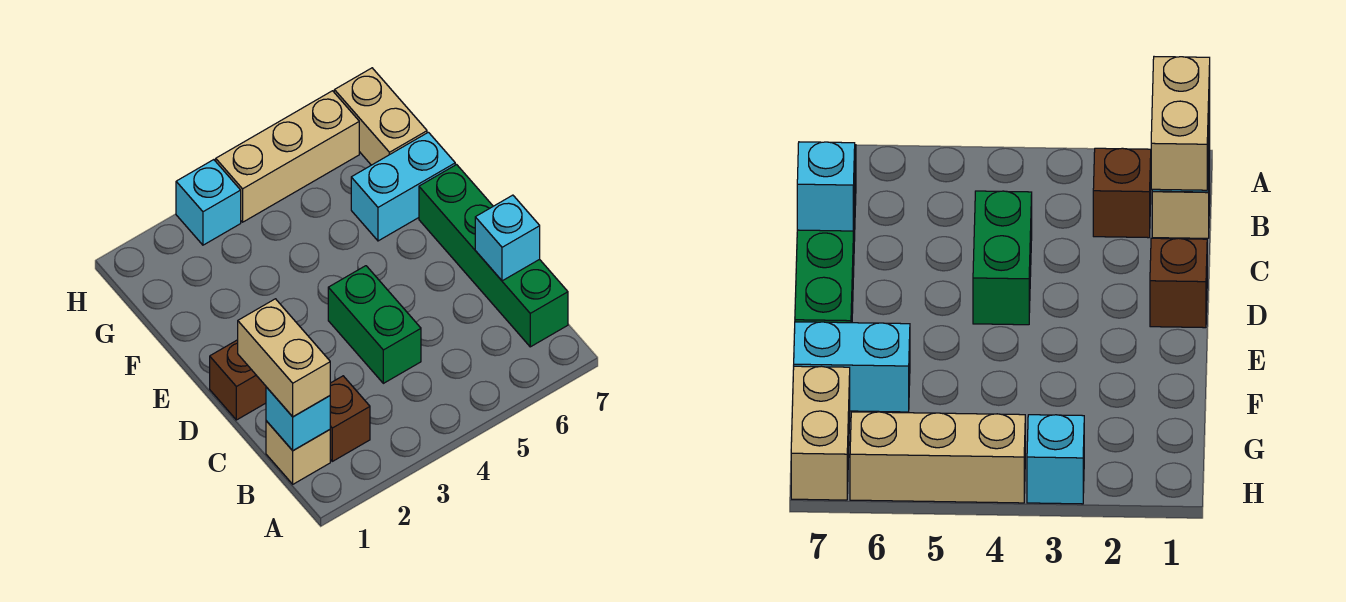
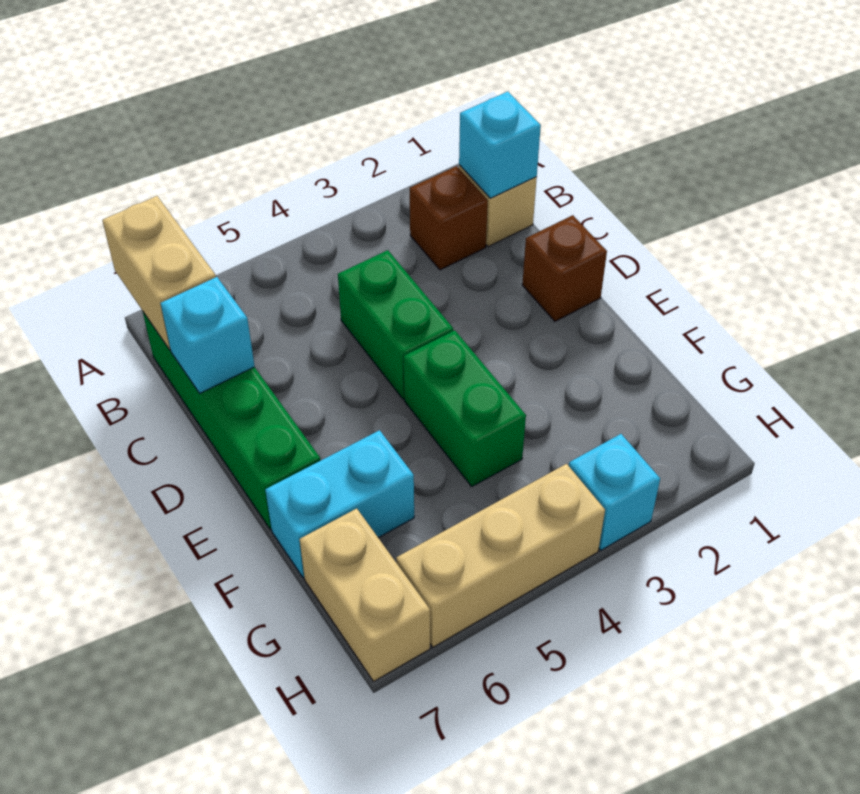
tan 1x2 brick [238,299,330,417] -> tan 1x2 brick moved to [102,196,216,350]
none -> green 1x2 brick [404,330,526,486]

